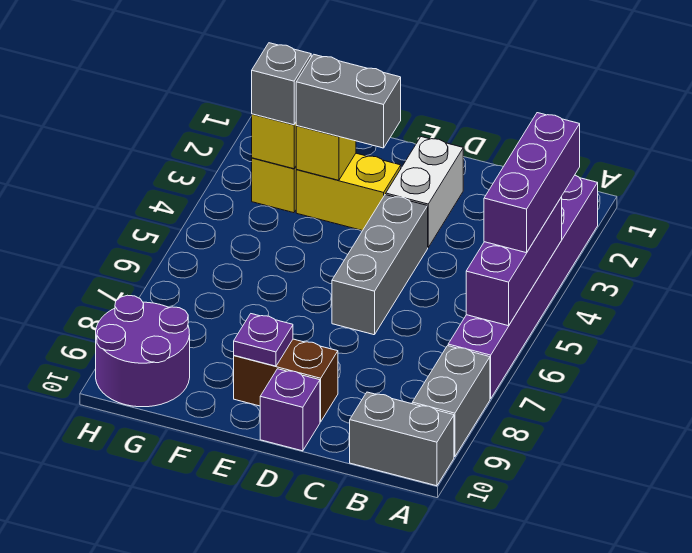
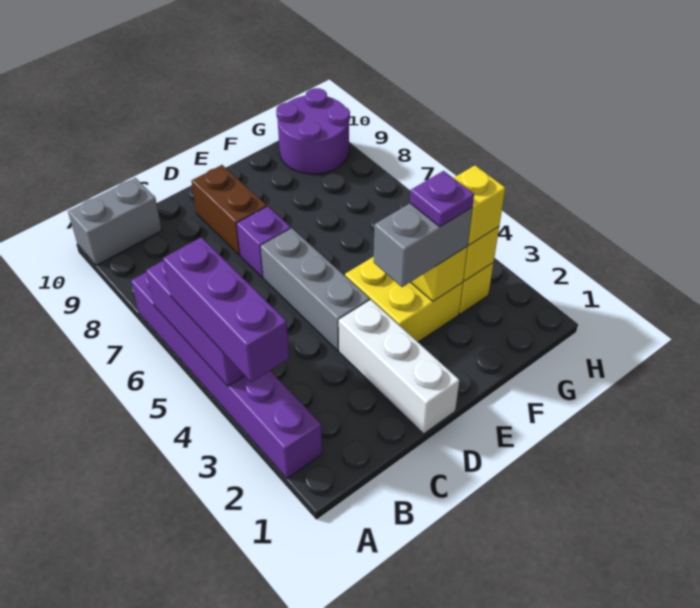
grey 1x2 brick [412,346,490,457] -> none
white 1x2 brick [386,137,463,247] -> white 1x3 brick [339,300,459,434]
brown 1x2 brick [234,339,338,422] -> brown 1x2 brick turned to [191,165,267,255]
purple 1x1 brick [260,369,320,451] -> purple 1x1 brick moved to [237,206,291,278]
yellow 1x2 brick [296,153,401,231] -> yellow 2x2 brick [345,257,463,342]
purple 1x1 plate [234,314,293,366] -> purple 1x1 plate moved to [410,171,474,227]
grey 1x1 brick [252,43,311,125] -> yellow 1x1 brick [454,165,505,245]

